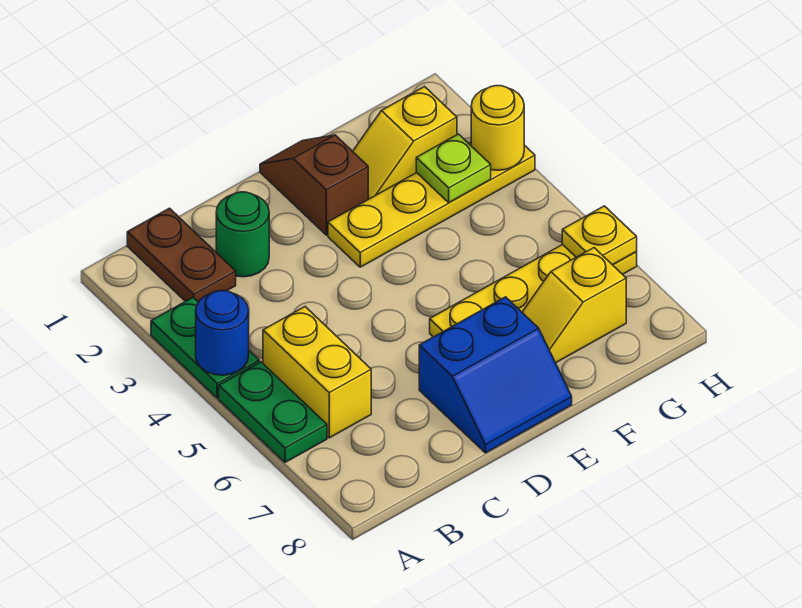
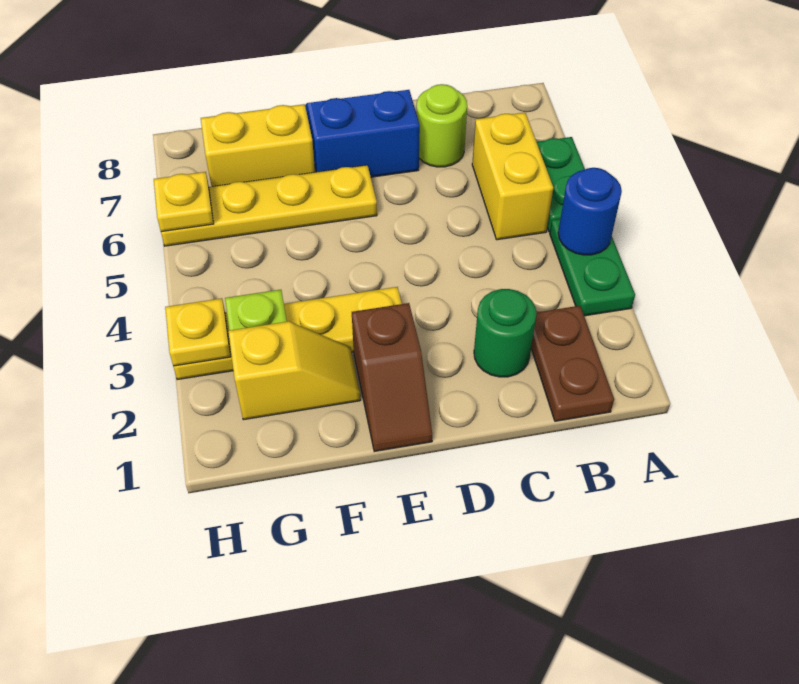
none -> lime 1x1 round brick [417,84,467,167]
yellow 1x2 slope [522,248,626,363] -> yellow 1x2 brick [201,104,315,186]
yellow 1x1 round brick [471,86,524,170] -> yellow 1x1 plate [165,298,231,366]

